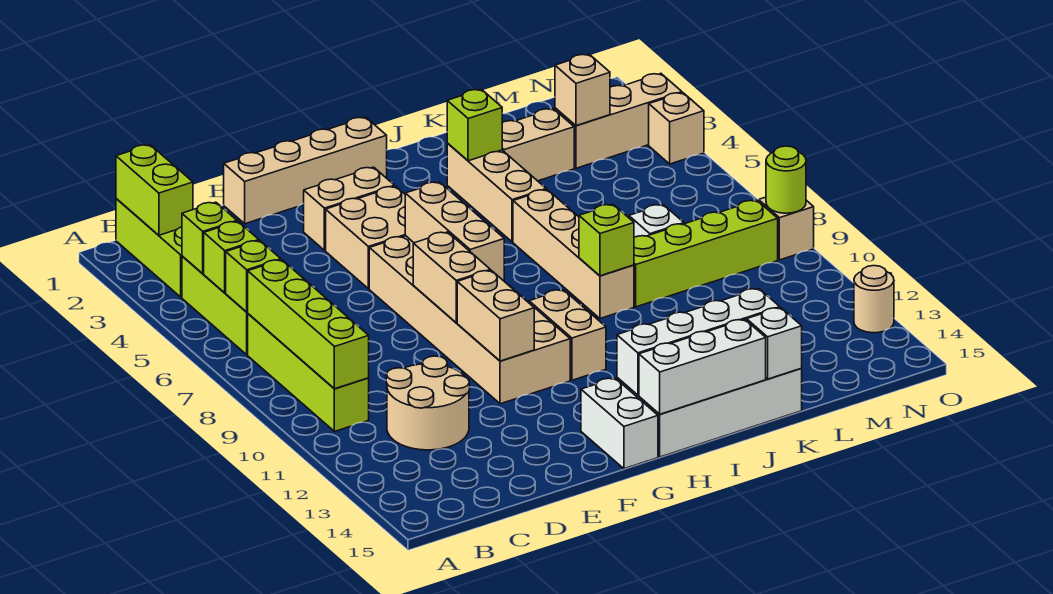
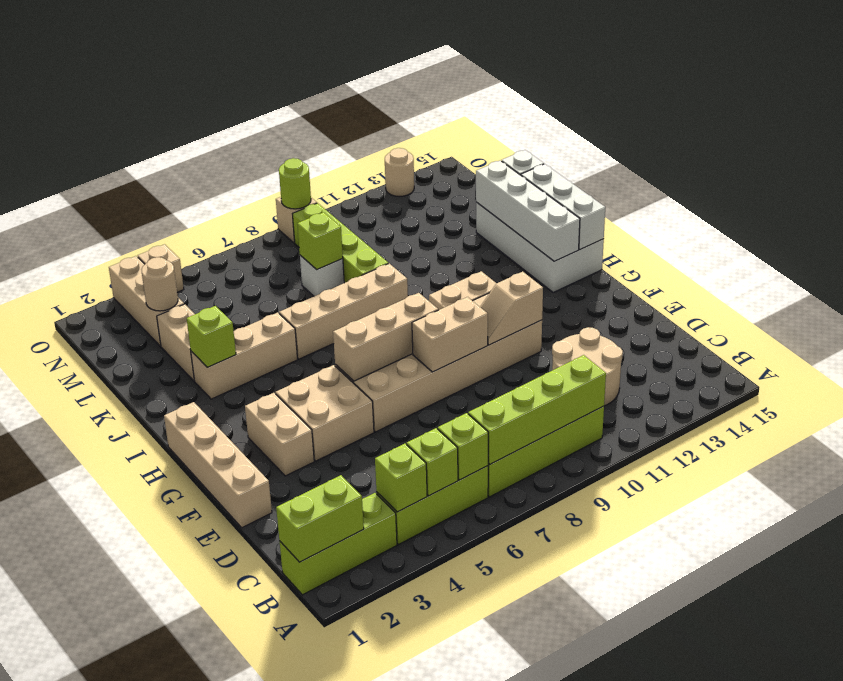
tan 1x2 brick [457,270,534,361] -> tan 1x2 slope [480,272,543,345]
white 1x2 brick [581,378,658,469] -> none
lime 1x1 brick [579,204,634,276] -> lime 1x1 brick moved to [297,212,343,270]
tan 1x1 brick [555,54,610,126] -> tan 1x1 round brick [141,257,178,311]

